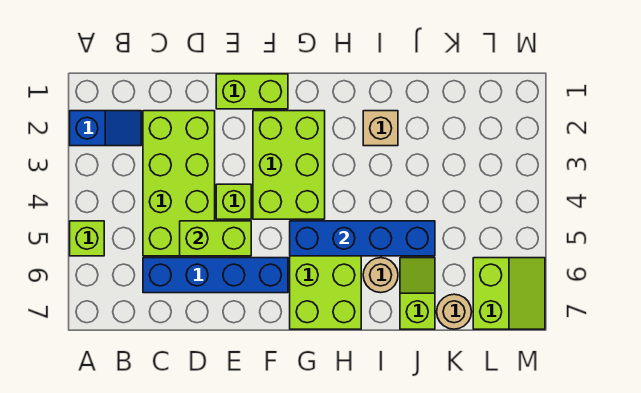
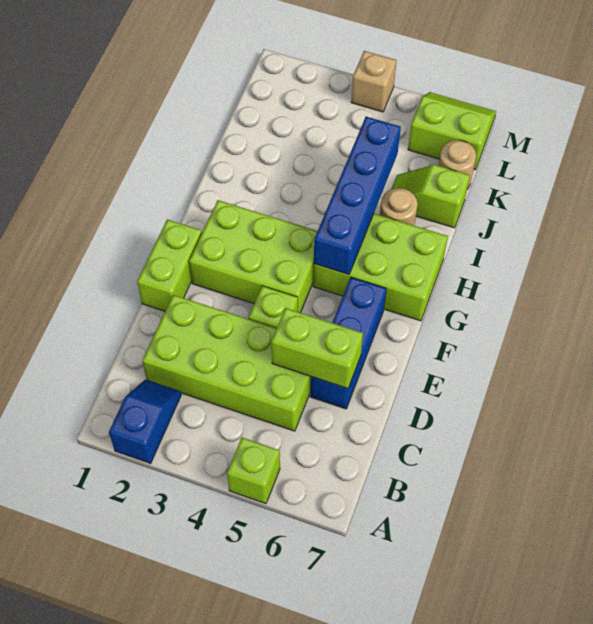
blue 1x4 brick [143,258,288,293] -> blue 1x3 brick [310,277,386,409]
lime 1x2 brick [180,221,251,256] -> lime 1x2 brick turned to [271,308,363,389]
tan 1x1 brick [363,111,398,146] -> tan 1x1 brick moved to [351,51,396,112]

